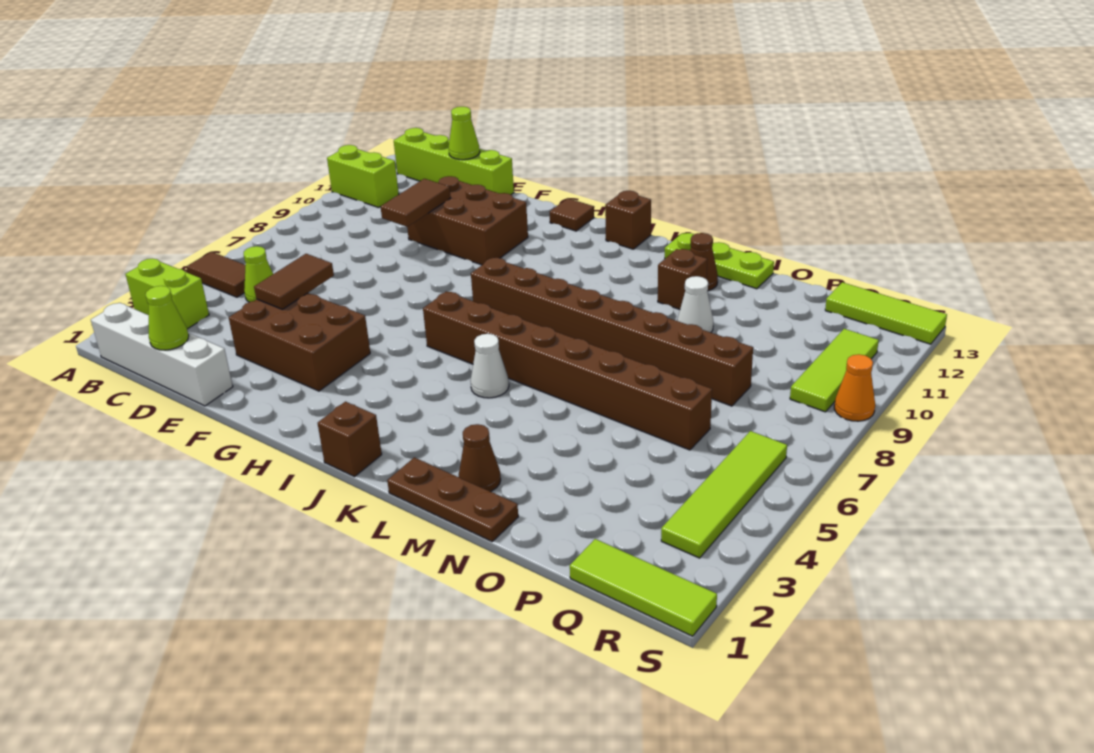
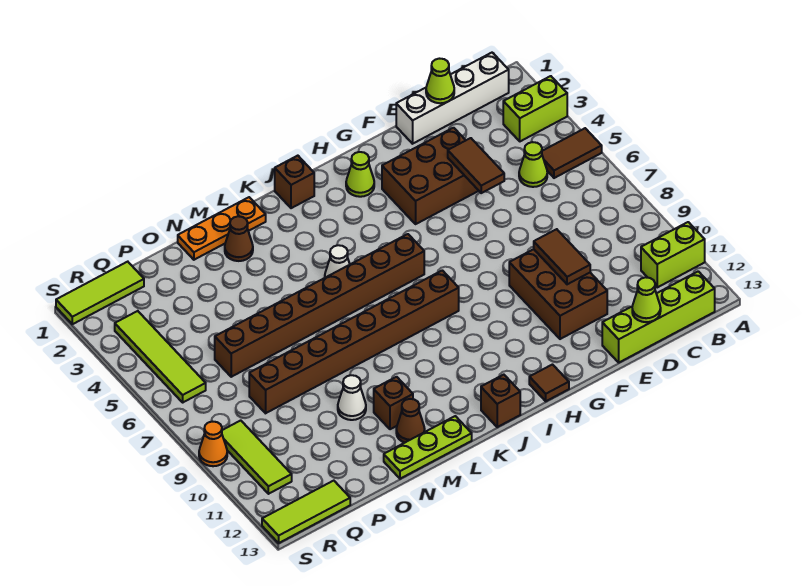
brown 2x3 brick [407,176,528,265] -> brown 2x3 brick turned to [509,249,607,339]
none -> lime 1x1 cone [346,152,374,197]
brown 1x3 plate [387,457,518,541] -> orange 1x3 plate [178,197,266,260]

